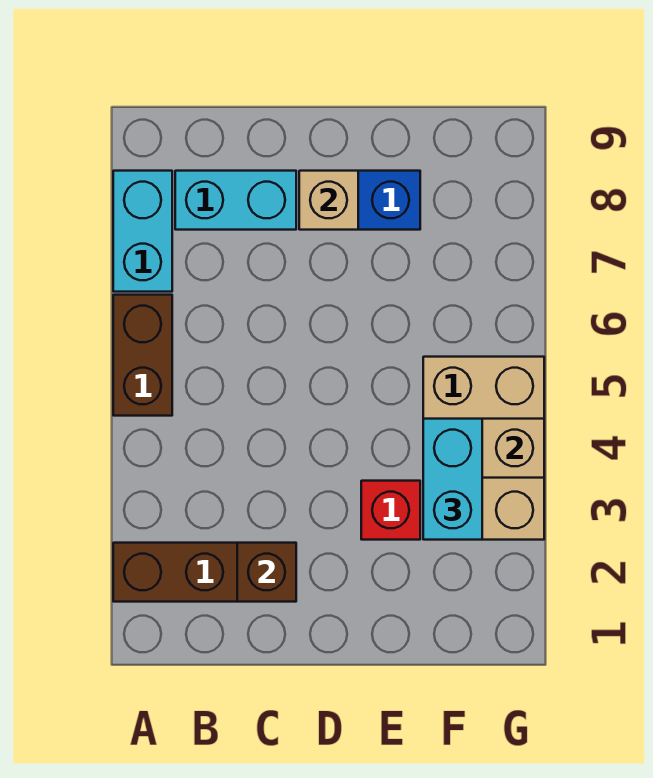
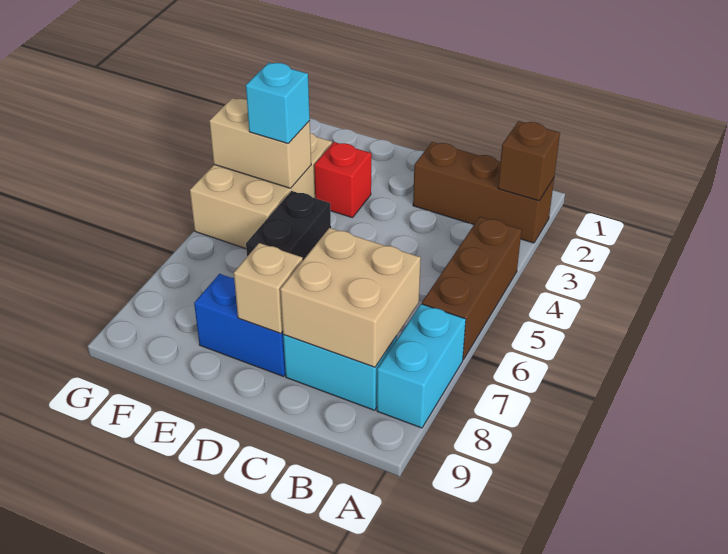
brown 1x2 brick [113,295,172,416] -> brown 1x3 brick [422,217,522,360]
none -> tan 2x2 brick [280,228,421,367]
brown 1x1 brick [237,543,296,602] -> brown 1x1 brick moved to [498,121,560,201]
none -> black 1x2 brick [246,191,331,260]
cyan 1x2 brick [423,419,482,540] -> cyan 1x1 brick [246,63,310,143]

